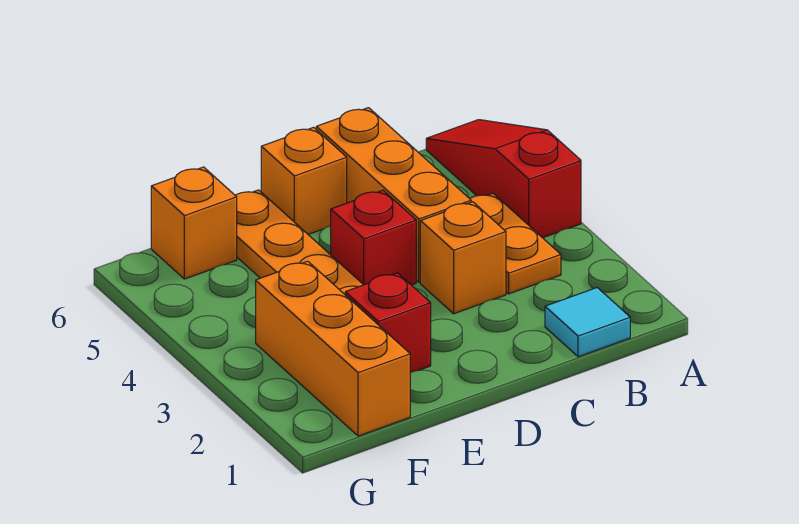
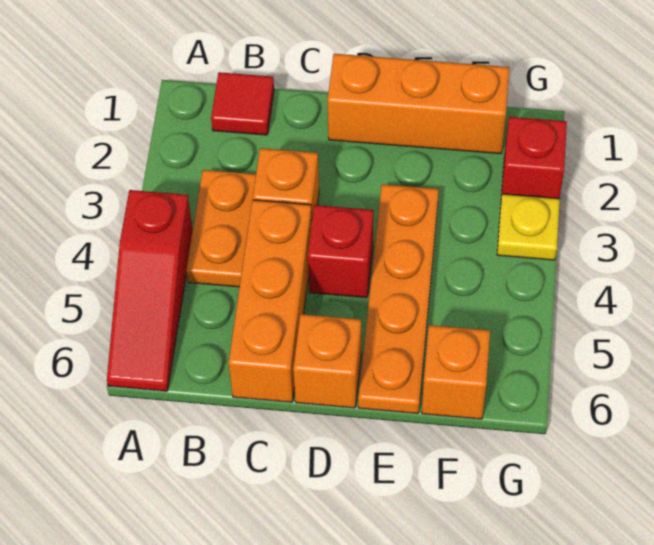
cyan 1x1 tile [545,288,630,357] -> red 1x1 tile [211,72,274,135]
red 1x1 brick [345,273,431,373] -> red 1x1 brick moved to [501,117,567,199]
orange 1x3 brick [256,261,410,436] -> orange 1x3 brick turned to [328,54,509,154]
none -> yellow 1x1 plate [497,194,560,260]

